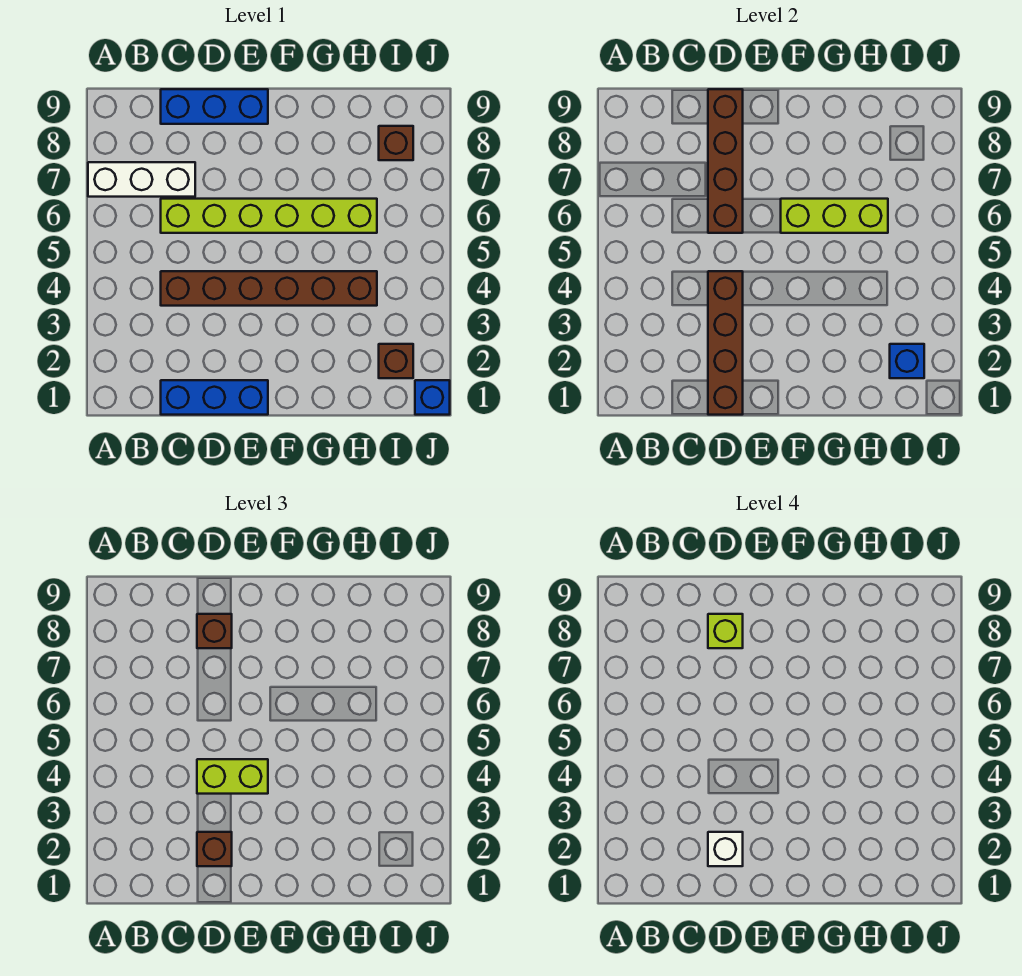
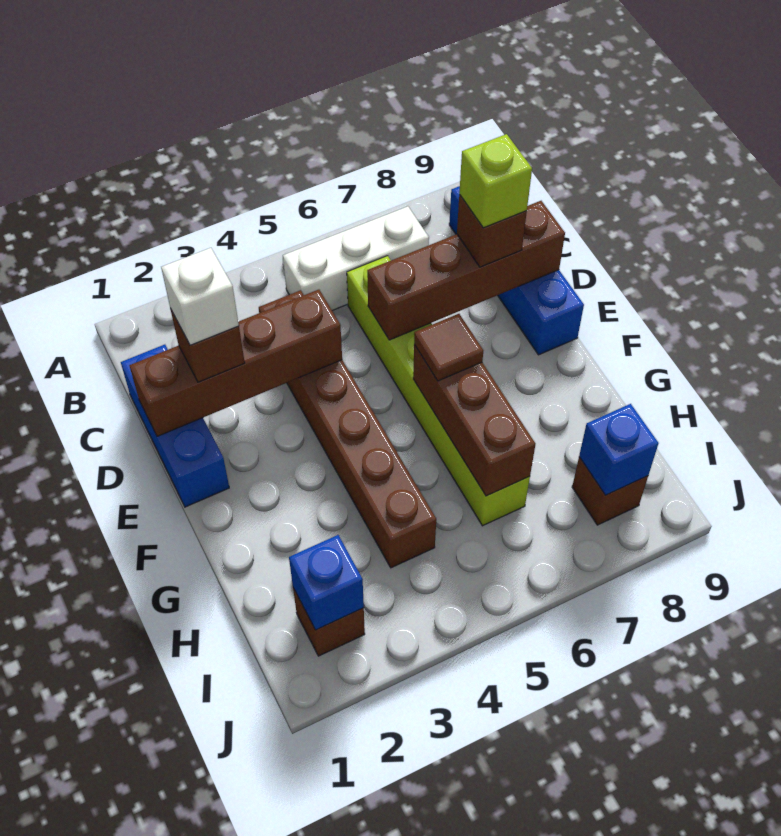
white 1x3 brick [88,162,195,197] -> white 1x3 brick turned to [283,206,429,311]
blue 1x3 brick [161,89,268,124] -> blue 1x4 brick [449,186,584,355]
lime 1x2 brick [197,759,268,794] -> none
lime 1x3 brick [781,199,888,233] -> brown 1x3 brick [413,345,536,496]
none -> brown 1x1 tile [414,314,483,381]
blue 1x1 brick [415,380,450,415] -> blue 1x1 brick moved to [579,404,659,495]

